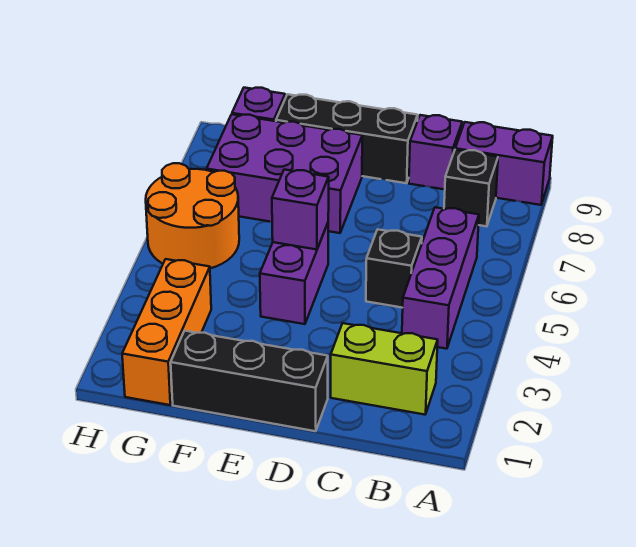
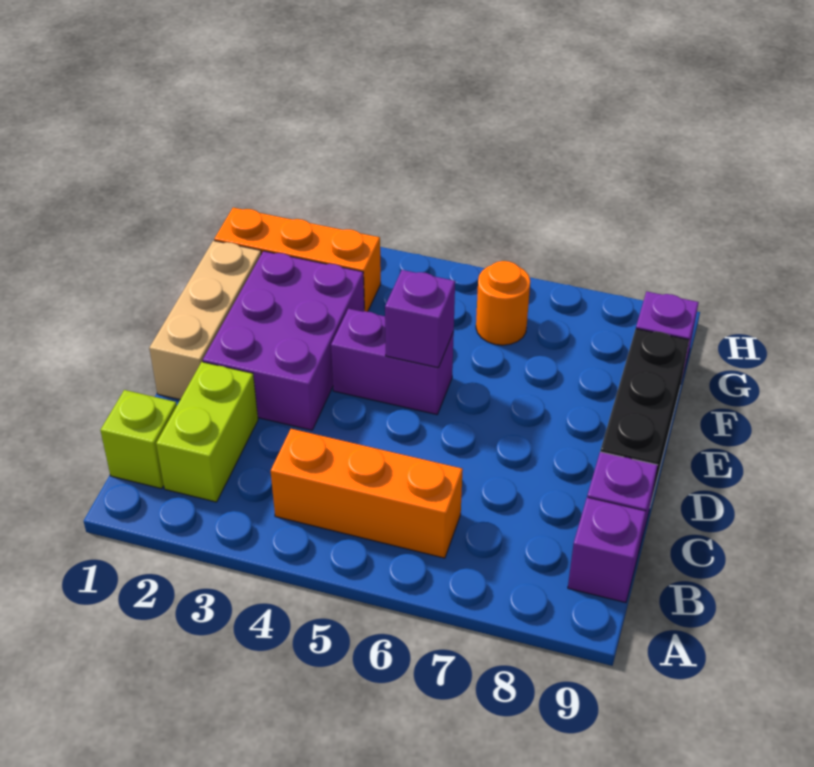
purple 1x2 brick [455,122,553,205] -> purple 1x1 brick [568,498,646,603]
none -> lime 1x1 brick [100,390,177,489]
purple 1x3 brick [402,207,479,349] -> orange 1x3 brick [271,429,463,558]
black 1x1 brick [444,150,498,226] -> none
black 1x1 brick [366,229,422,308] -> none
black 1x3 brick [171,331,328,431] -> tan 1x3 brick [149,241,261,400]
purple 2x3 brick [207,114,362,233] -> purple 2x3 brick moved to [203,251,364,430]
orange 2x2 round brick [146,163,239,268] -> orange 1x1 round brick [476,261,530,345]

